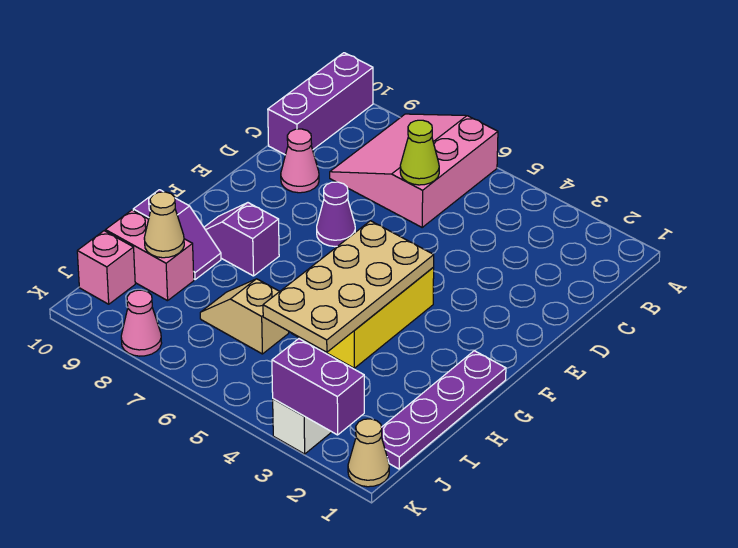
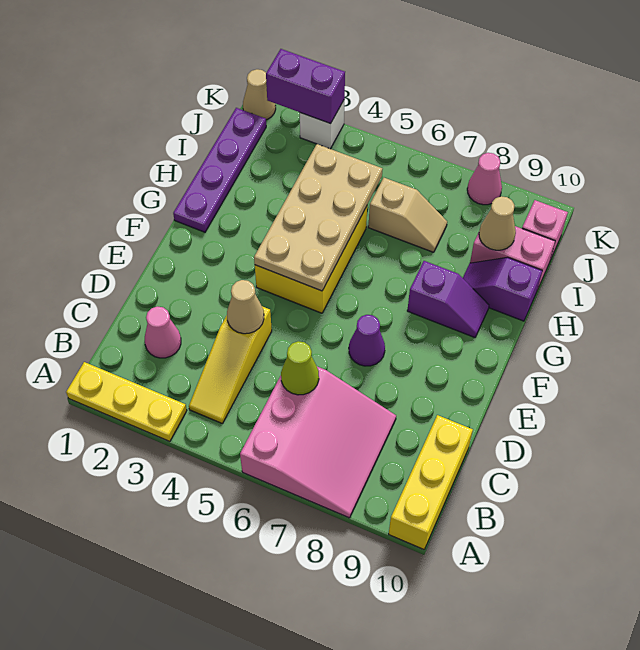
none -> yellow 1x3 plate [66,362,187,441]
purple 1x3 brick [268,53,373,155] -> yellow 1x3 brick [389,415,473,549]
none -> yellow 1x3 slope [189,306,272,423]
none -> tan 1x1 cone [227,280,264,334]
pink 1x1 cone [281,129,319,193] -> pink 1x1 cone moved to [145,306,181,358]

